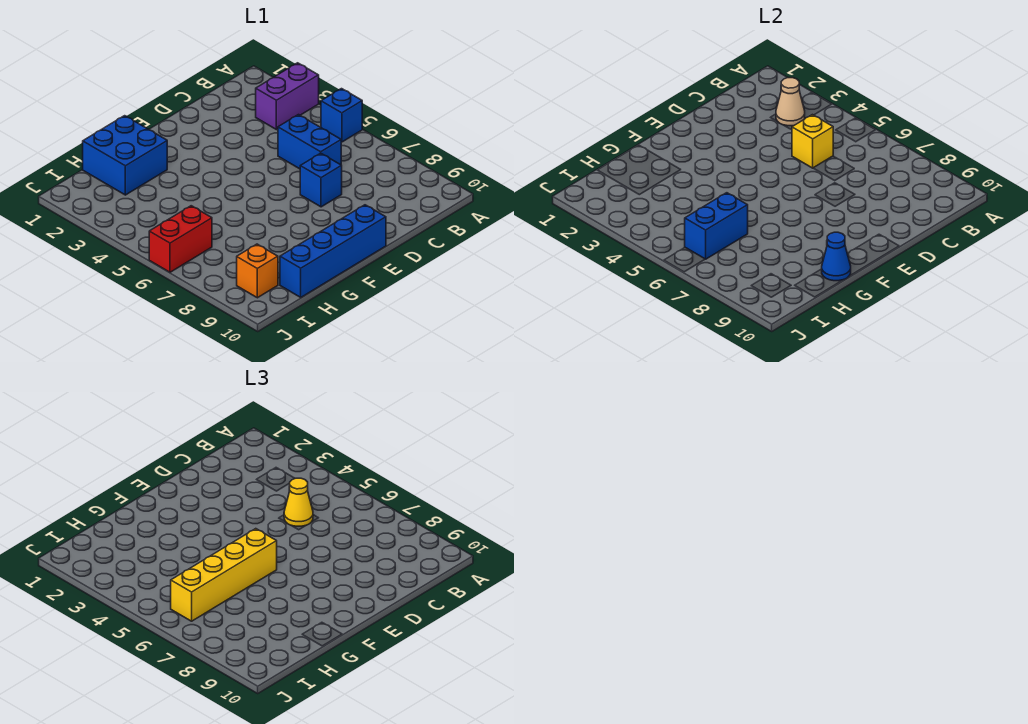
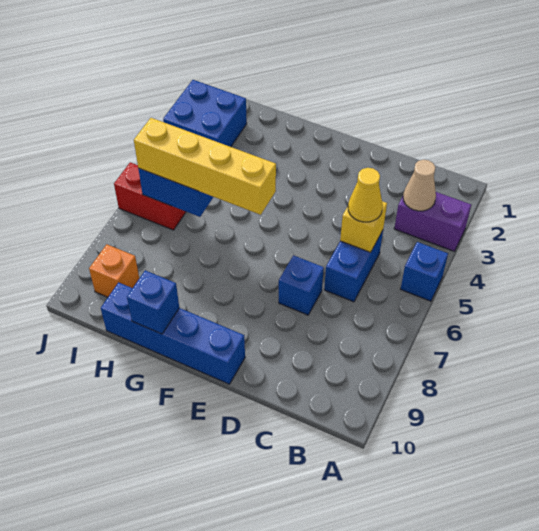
blue 2x2 brick [83,116,167,195] -> blue 2x2 brick moved to [163,80,247,147]
blue 1x1 cone [822,232,851,281] -> blue 1x1 brick [127,270,179,334]

